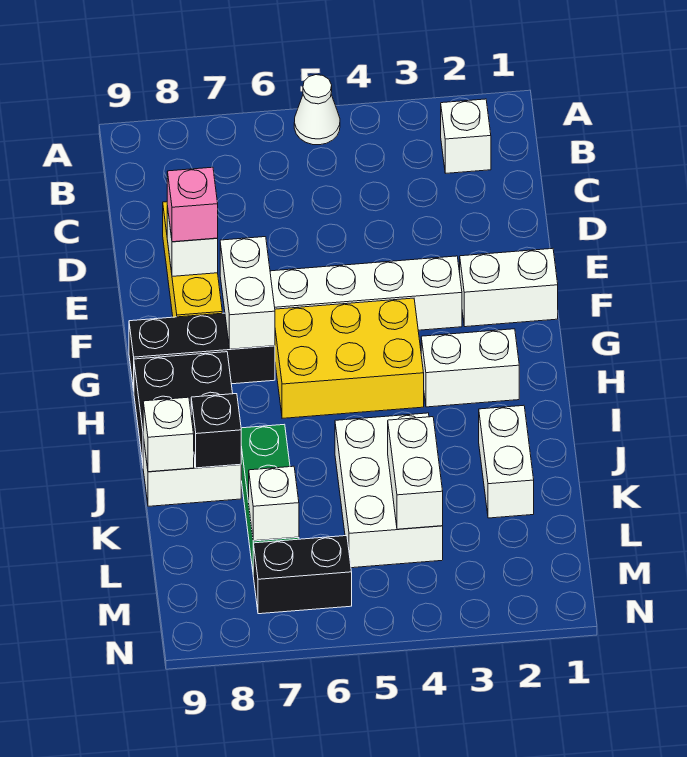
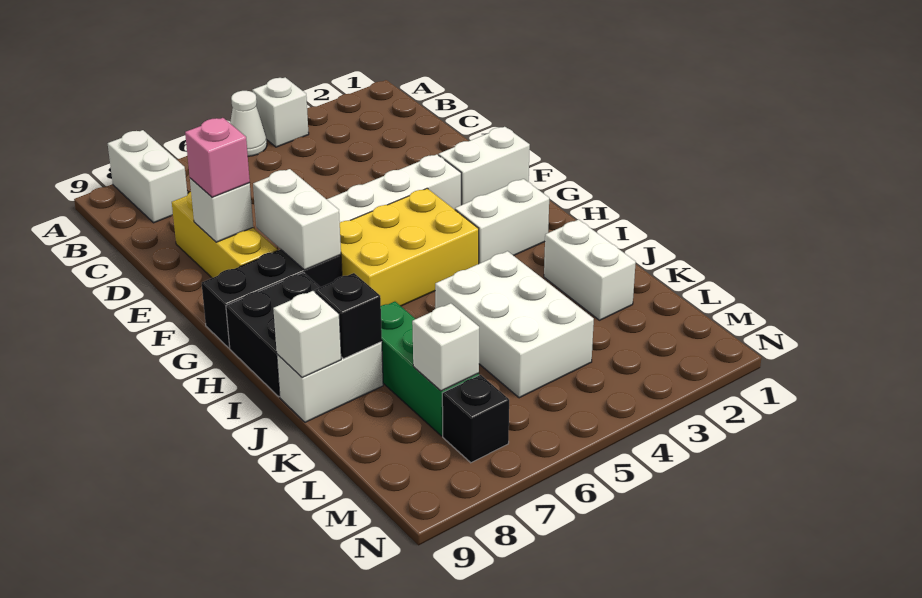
white 1x1 brick [441,99,491,173] -> white 1x1 brick moved to [252,77,309,147]
white 1x2 brick [388,417,443,529] -> white 1x2 brick moved to [108,130,188,223]
black 1x2 brick [253,536,352,614] -> black 1x1 brick [442,375,509,463]

